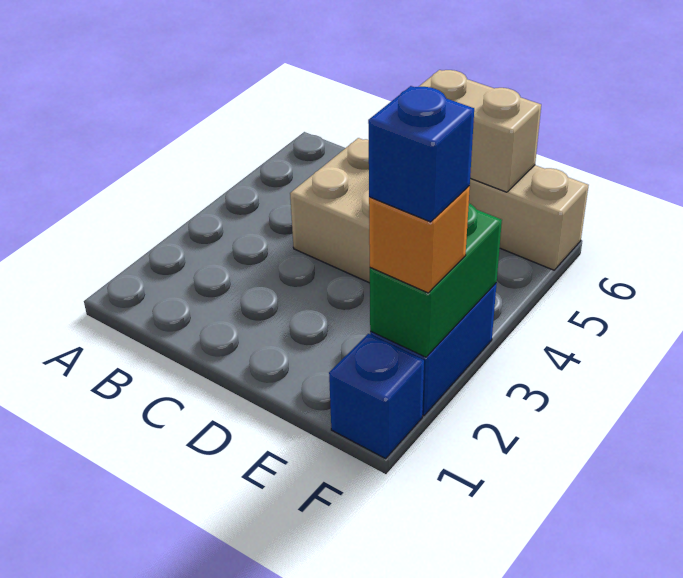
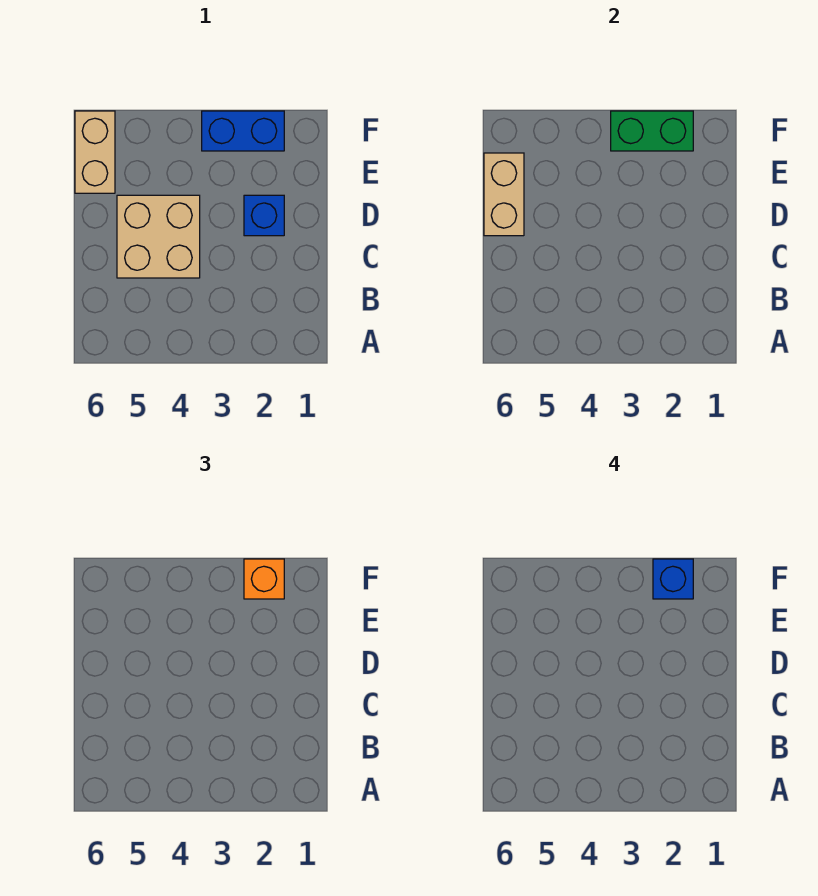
blue 1x1 brick [329,334,424,459] -> blue 1x1 brick moved to [244,195,284,236]

